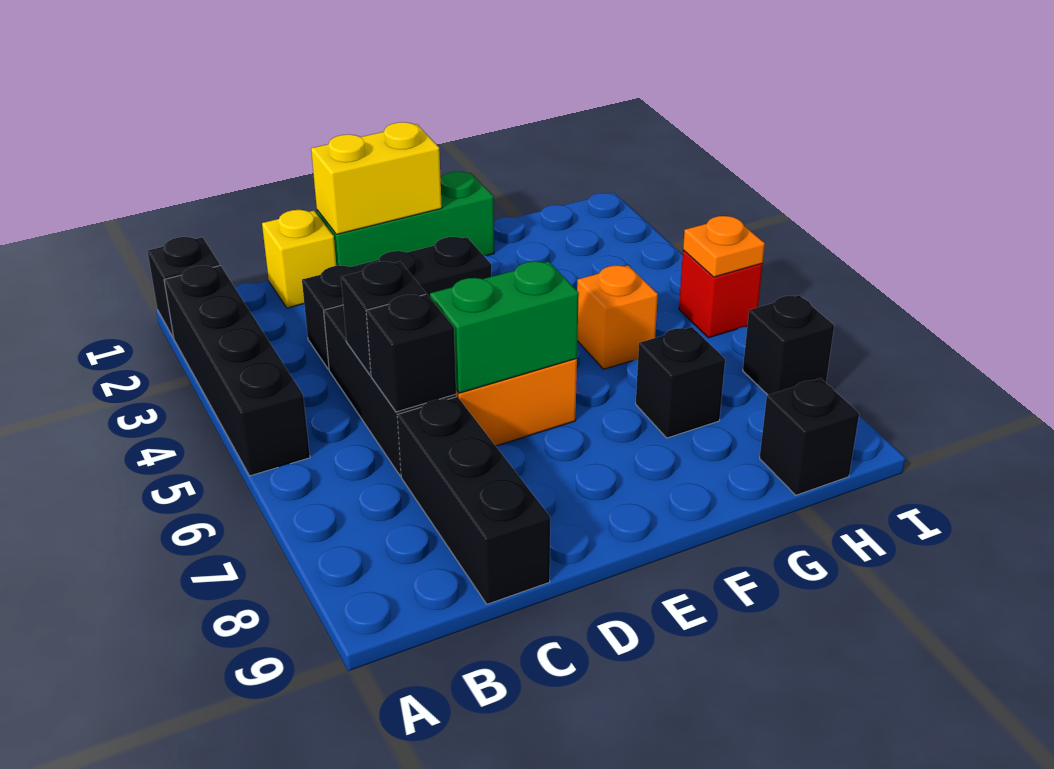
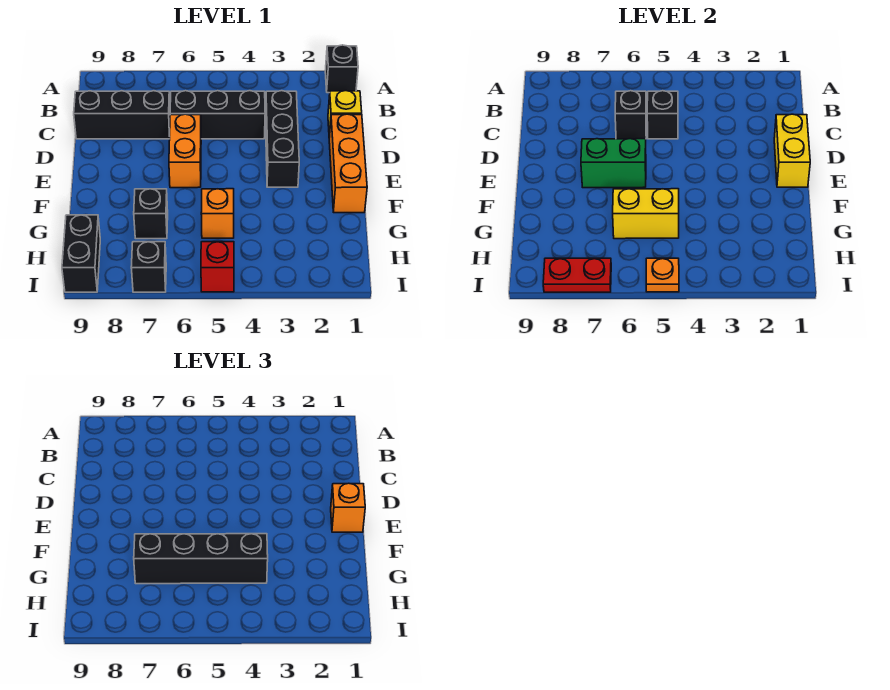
black 1x4 brick [164,266,310,476] -> black 1x4 brick moved to [134,534,268,584]
green 1x3 brick [317,172,494,267] -> orange 1x3 brick [329,114,367,213]
green 1x2 brick [430,261,579,393] -> green 1x2 brick turned to [581,139,646,188]
none -> orange 1x1 brick [331,483,365,532]
none -> yellow 1x2 brick [613,189,679,239]
black 1x1 brick [760,378,859,495] -> black 1x2 brick [62,215,100,292]
none -> red 1x2 plate [543,258,611,292]

